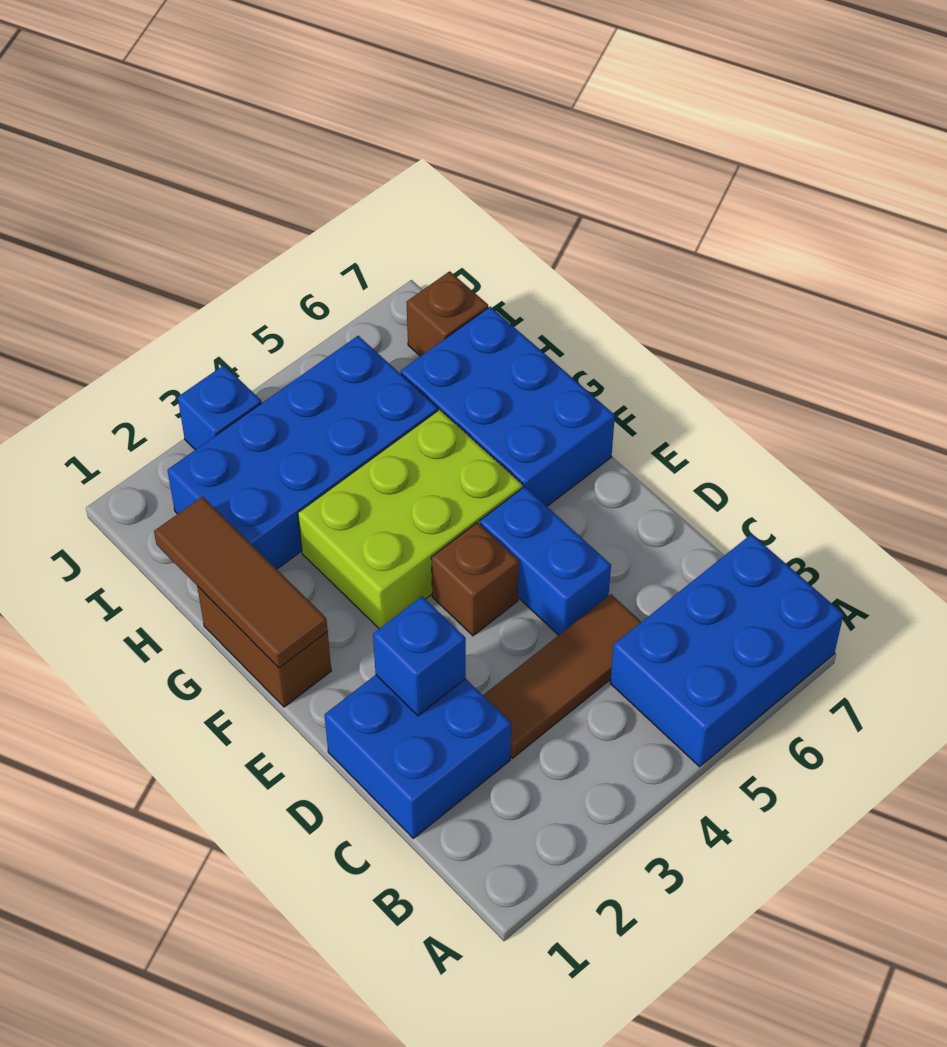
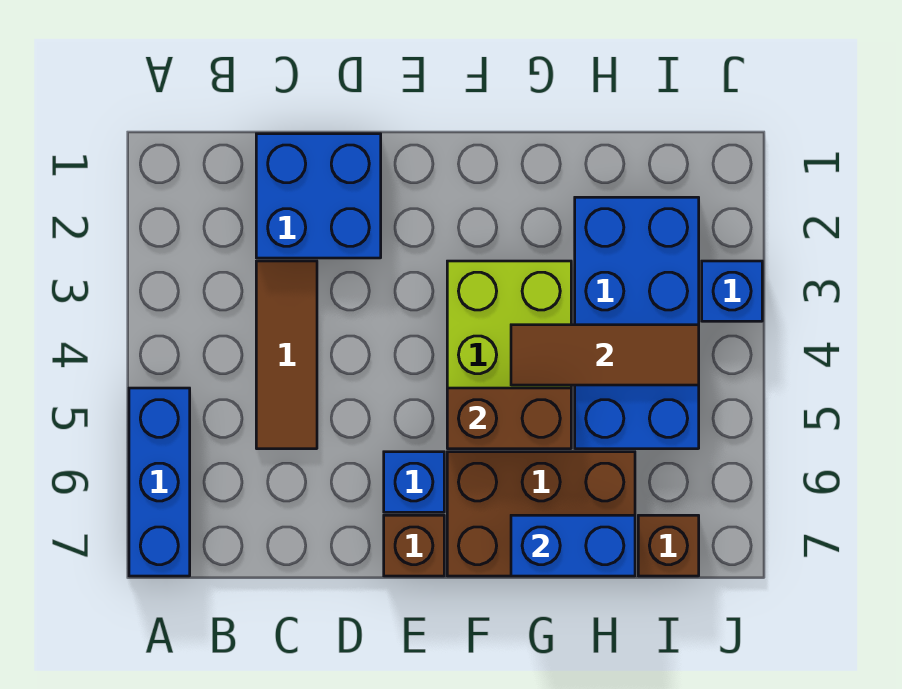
blue 2x3 brick [610,534,844,767] -> blue 1x3 brick [129,388,190,576]
blue 1x1 brick [373,597,466,716] -> blue 1x1 brick moved to [384,452,444,512]
blue 1x2 brick [480,487,611,635] -> blue 1x2 brick moved to [511,515,635,576]
brown 1x1 brick [431,522,519,636] -> brown 1x1 brick moved to [384,515,444,576]
brown 1x2 brick [197,586,331,707] -> brown 1x2 brick moved to [447,388,571,449]
brown 1x3 tile [154,497,328,668] -> brown 1x3 tile moved to [511,325,699,385]
blue 2x3 brick [401,307,615,506] -> brown 2x3 brick [447,452,635,576]

